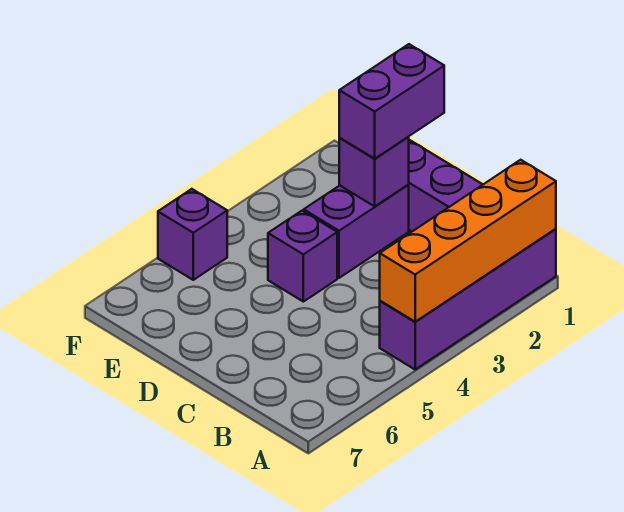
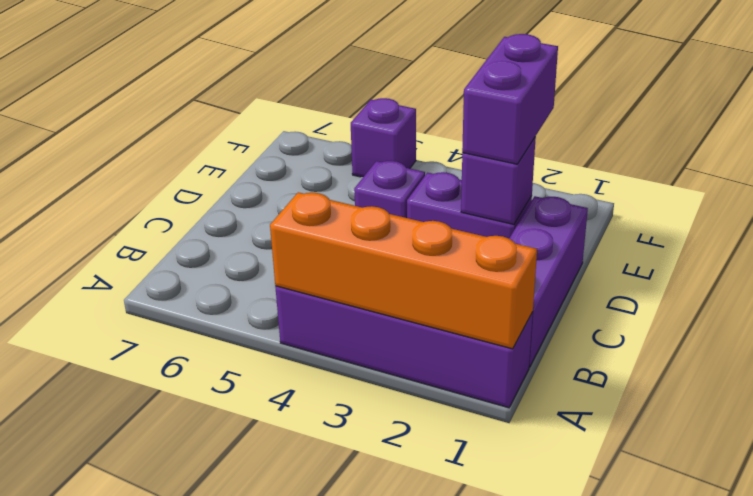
purple 1x2 brick [339,44,444,159] -> purple 1x2 brick turned to [462,34,558,164]

